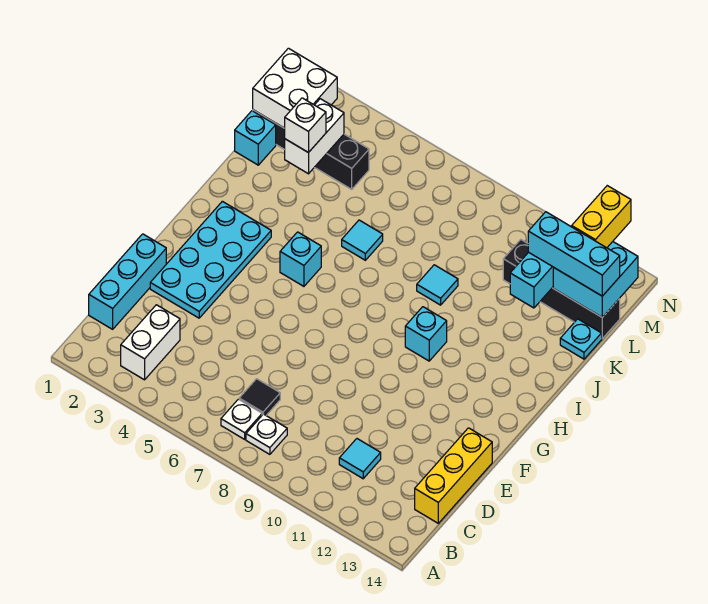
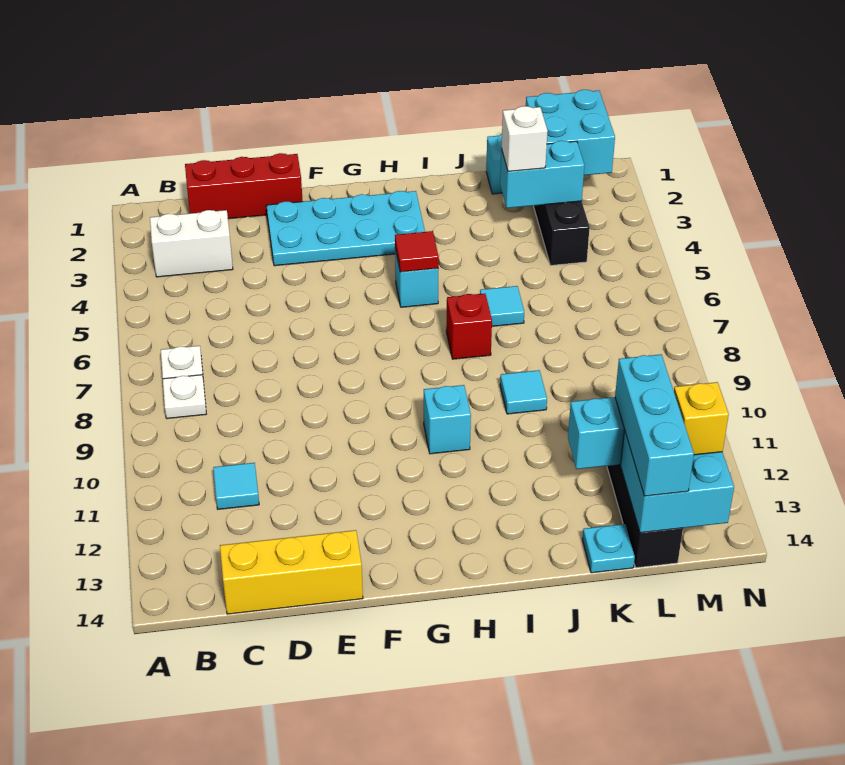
cyan 1x3 brick [89,234,166,329] -> red 1x3 brick [185,153,303,219]
black 1x1 tile [239,379,280,415] -> none
none -> red 1x1 tile [395,231,439,272]
none -> red 1x1 brick [446,294,492,359]
white 1x2 brick [285,99,344,174] -> cyan 1x2 brick [500,141,584,208]
white 2x2 brick [253,48,337,128] -> cyan 2x2 brick [526,90,615,175]
yellow 1x2 brick [572,186,631,248] -> yellow 1x1 brick [674,382,729,455]

